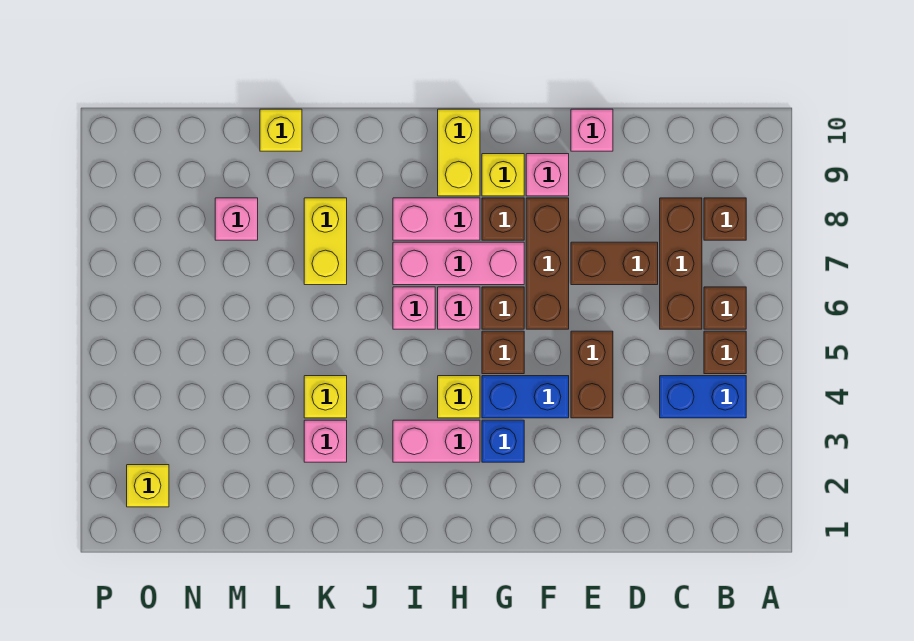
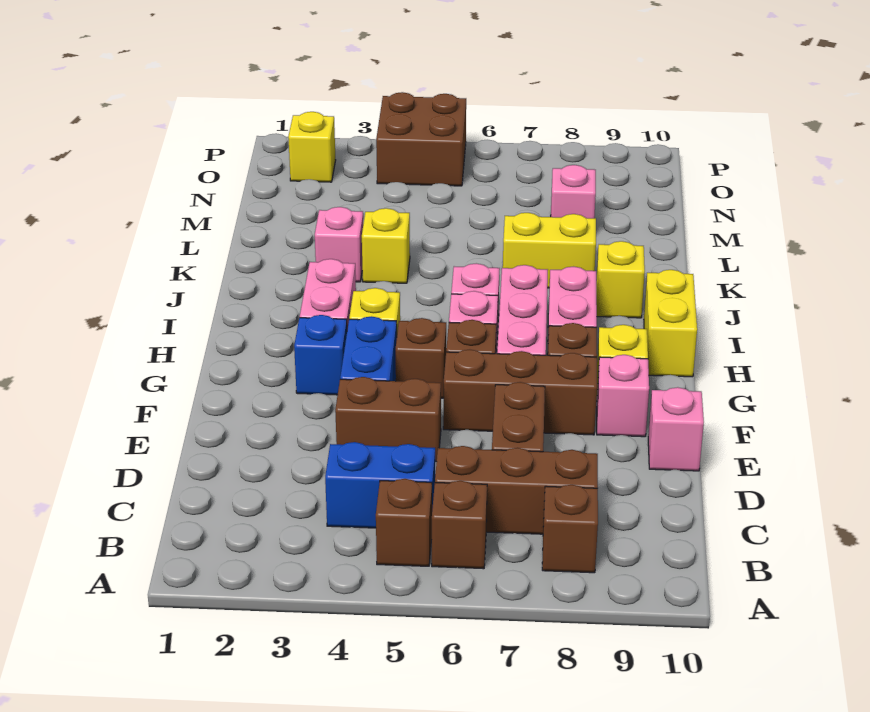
blue 1x2 brick [660,376,746,418] -> blue 1x2 brick turned to [325,442,435,528]
yellow 1x2 brick [438,109,480,196] -> yellow 1x2 brick turned to [644,270,697,377]
yellow 1x1 brick [260,109,302,151] -> yellow 1x1 brick moved to [596,241,645,318]
none -> brown 2x2 brick [376,92,466,186]

